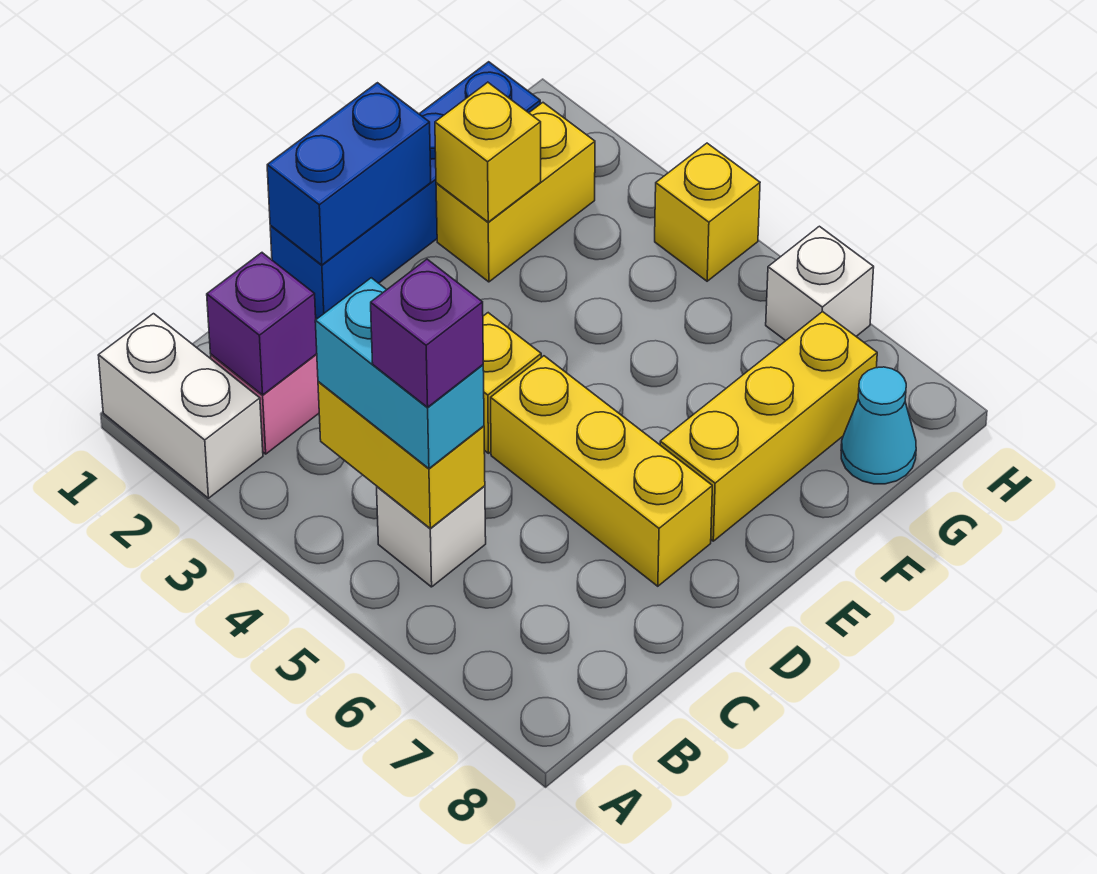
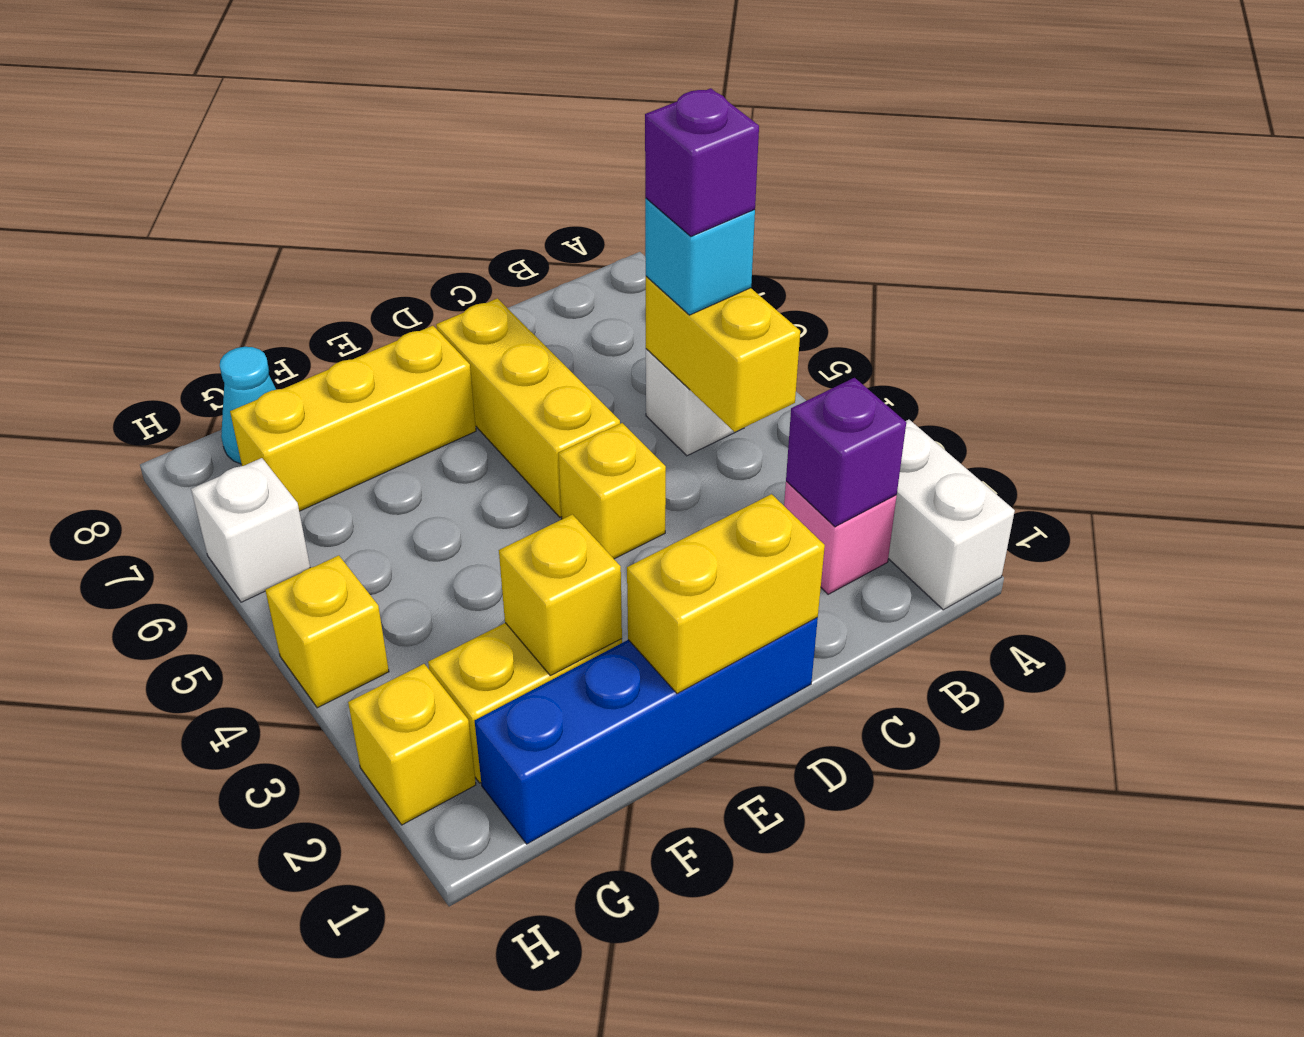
cyan 1x2 brick [315,278,484,468] -> cyan 1x1 brick [645,198,755,315]
blue 1x2 brick [267,83,431,265] -> yellow 1x2 brick [627,494,825,694]
none -> yellow 1x1 brick [348,664,476,825]

